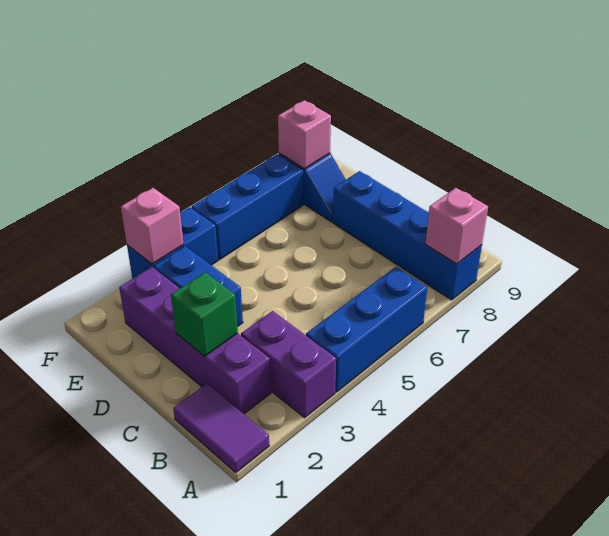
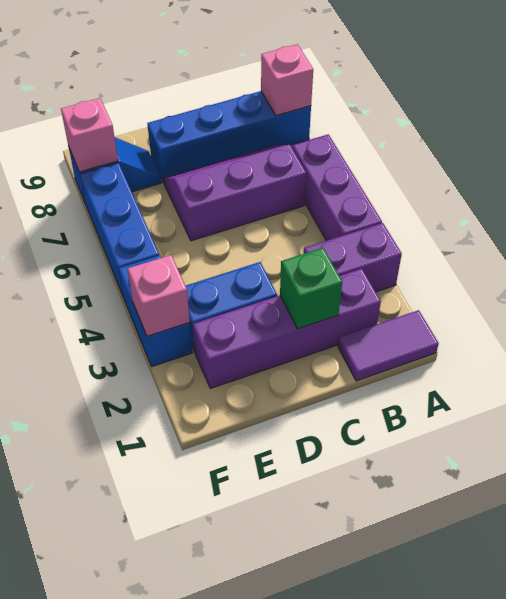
blue 1x3 brick [306,267,428,392] -> purple 1x3 brick [292,134,382,241]
none -> purple 2x3 slope [163,145,306,241]

